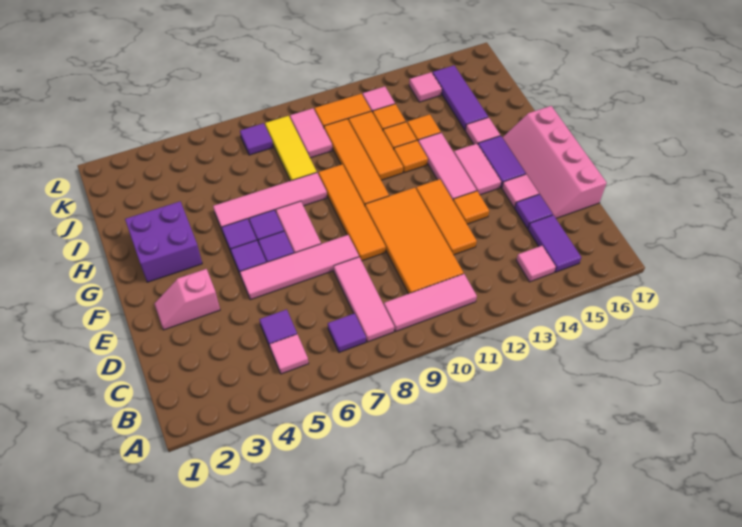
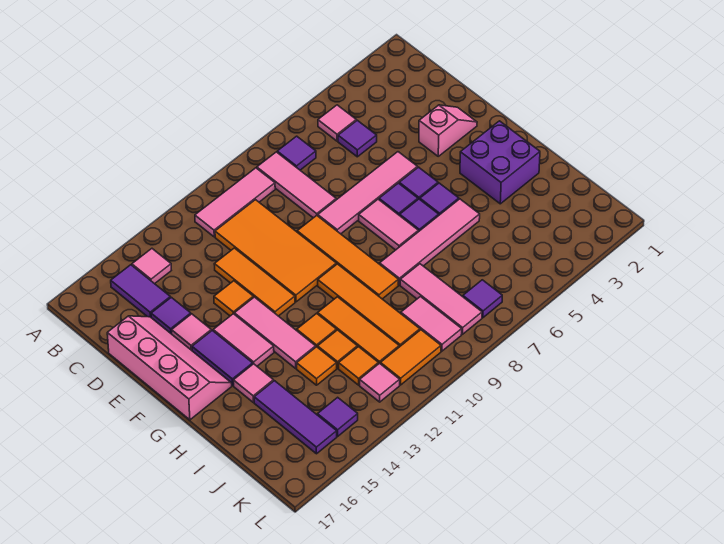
yellow 1x3 tile [265,116,317,181] -> pink 1x3 tile [400,264,482,334]
pink 1x1 tile [409,72,442,102] -> purple 1x1 tile [318,397,358,436]

